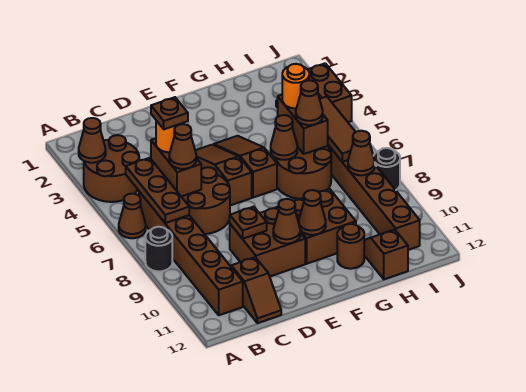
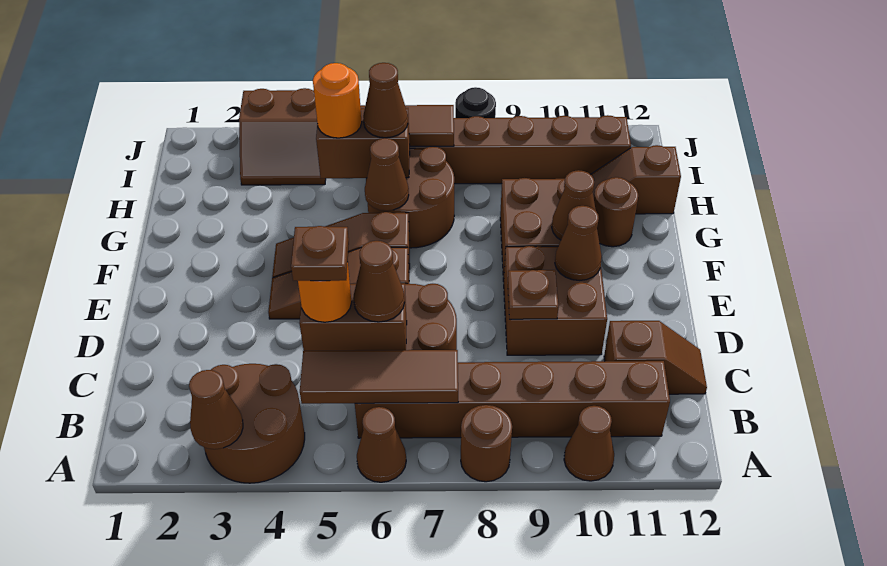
black 1x1 round brick [145,227,172,271] -> brown 1x1 round brick [461,405,512,482]
brown 1x3 plate [126,158,189,223] -> brown 1x3 tile [300,350,458,404]
brown 1x1 cone [348,131,375,175] -> brown 1x1 cone moved to [564,406,614,481]

